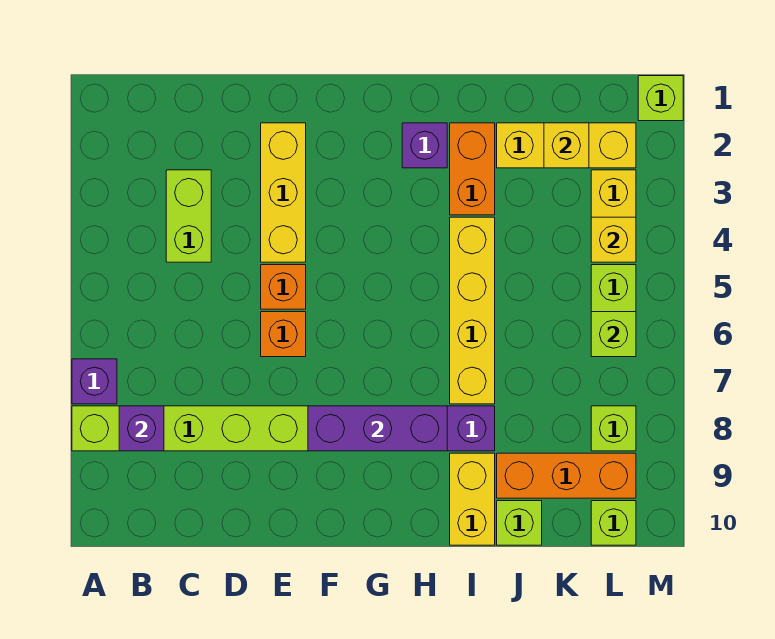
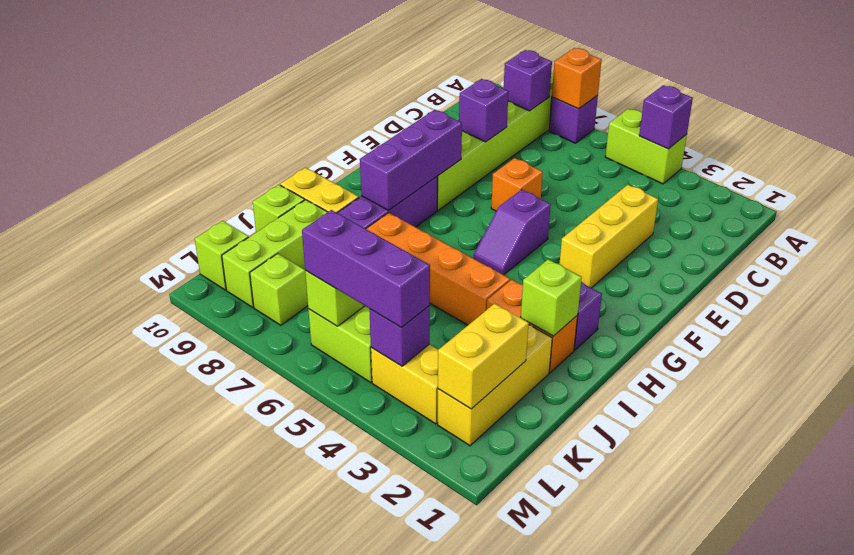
none -> purple 1x1 brick [639,85,693,149]
lime 1x2 brick [166,170,211,262] -> lime 1x2 brick moved to [605,109,687,184]
none -> purple 1x1 brick [459,79,509,142]
yellow 1x3 brick [261,123,306,262] -> yellow 1x3 brick turned to [560,185,658,288]
orange 1x1 brick [261,265,306,309] -> orange 1x1 brick moved to [552,48,602,109]
none -> purple 1x2 slope [474,190,551,275]
yellow 1x4 brick [450,217,495,404] -> orange 1x4 brick [366,213,510,325]
orange 1x3 brick [497,453,636,498] -> lime 1x3 brick [222,200,327,307]
yellow 1x1 brick [544,123,589,168] -> yellow 1x2 brick [438,303,529,409]
yellow 1x1 brick [591,217,636,262] -> purple 1x1 brick [369,306,430,366]
none -> purple 1x3 brick [302,210,430,327]
lime 1x1 brick [638,76,683,121] -> lime 1x1 brick moved to [521,259,582,336]

